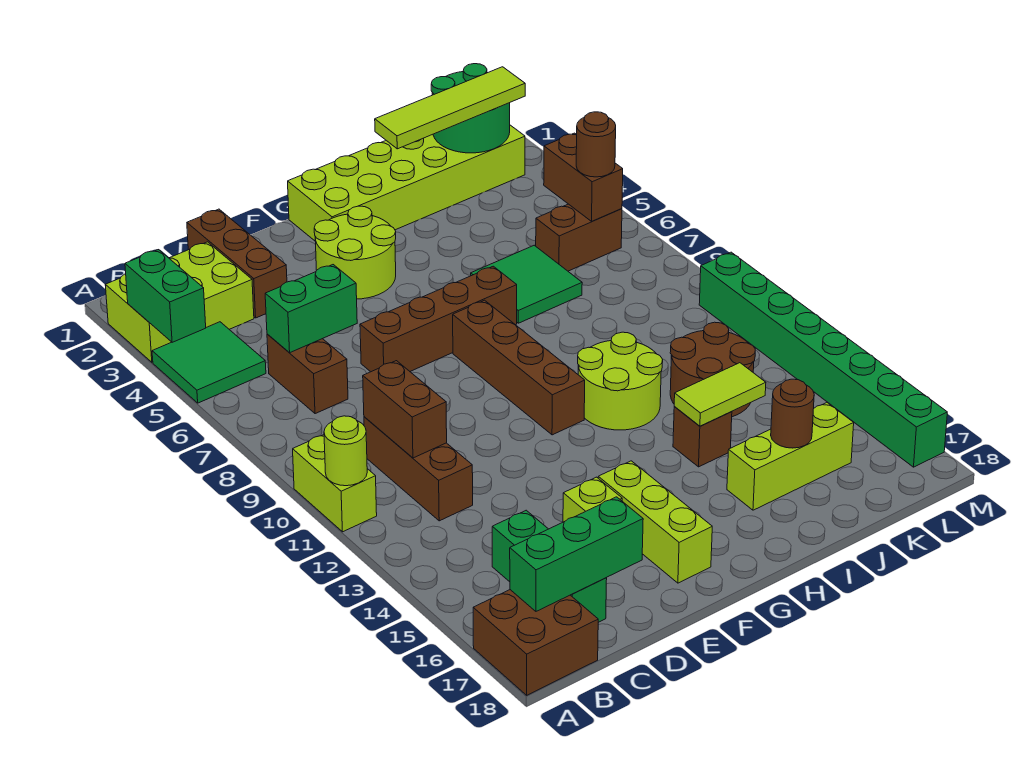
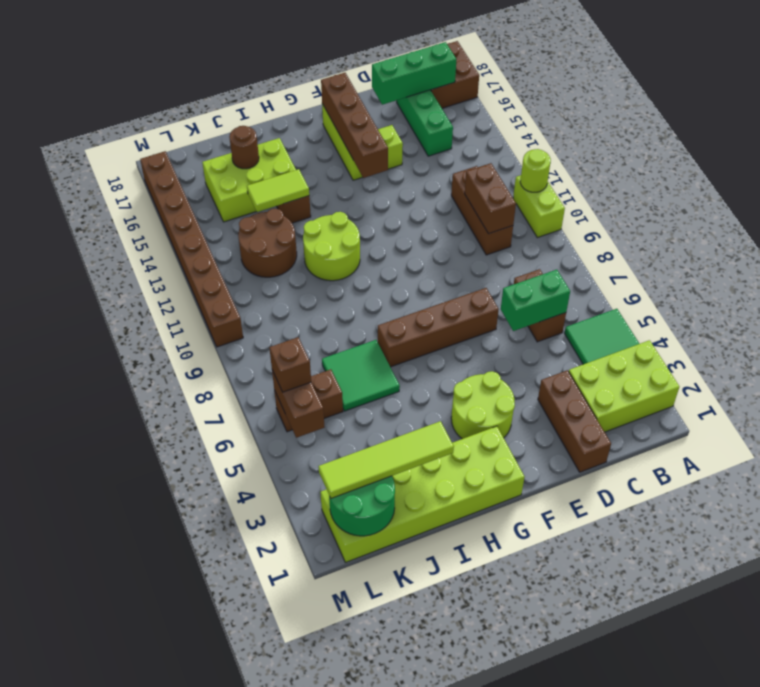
green 1x2 brick [125,250,206,342] -> none
brown 1x4 brick [453,300,585,435] -> brown 1x4 brick moved to [321,73,388,178]
lime 1x3 brick [727,403,854,510] -> lime 2x3 brick [202,138,296,222]
brown 1x1 round brick [576,112,616,177] -> brown 1x1 brick [269,337,311,392]
green 1x8 brick [699,252,947,467] -> brown 1x8 brick [140,151,243,347]

